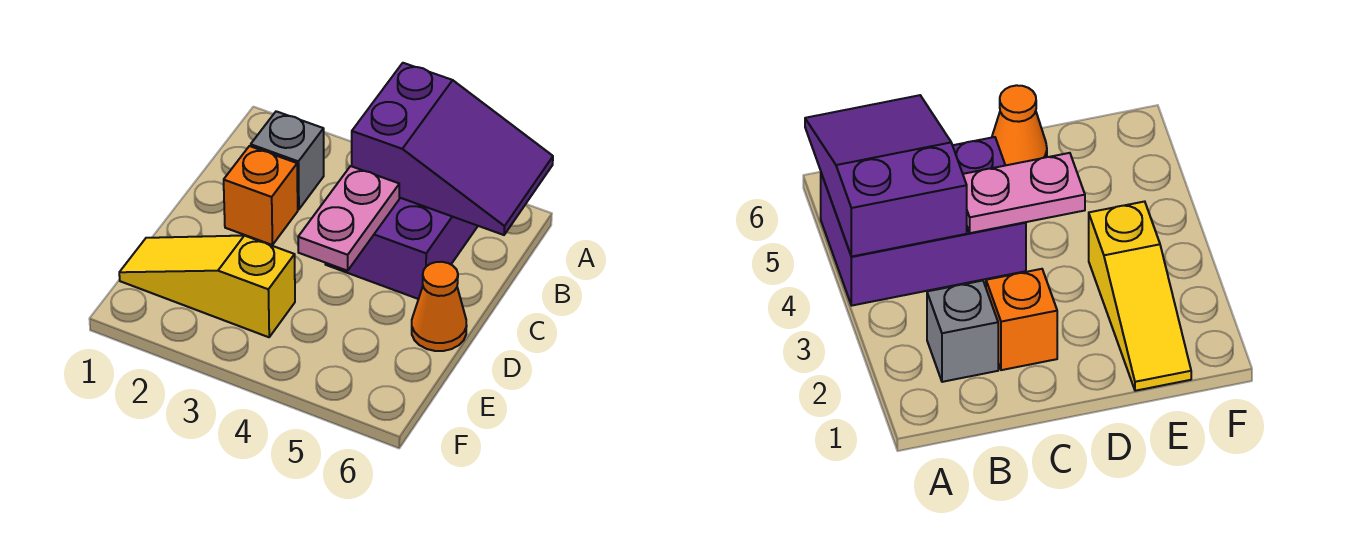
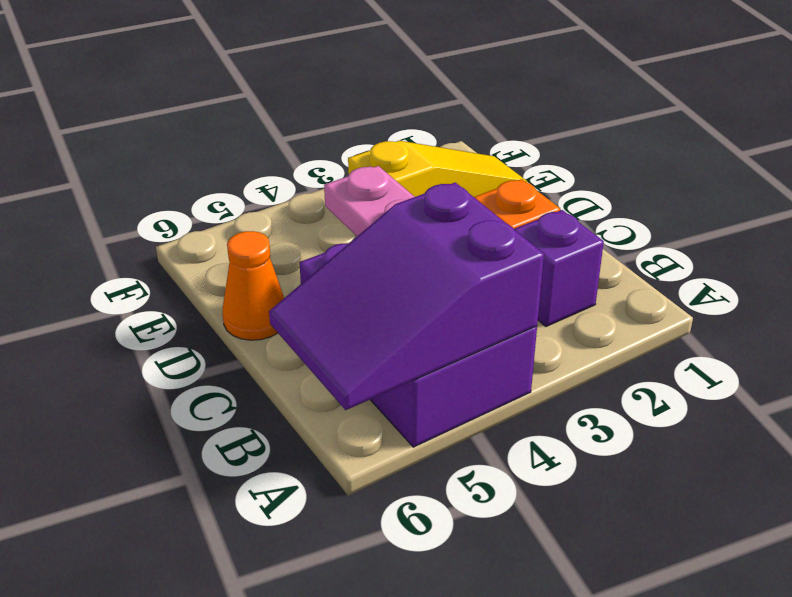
grey 1x1 brick [251,111,324,209] -> purple 1x1 brick [514,210,604,327]

